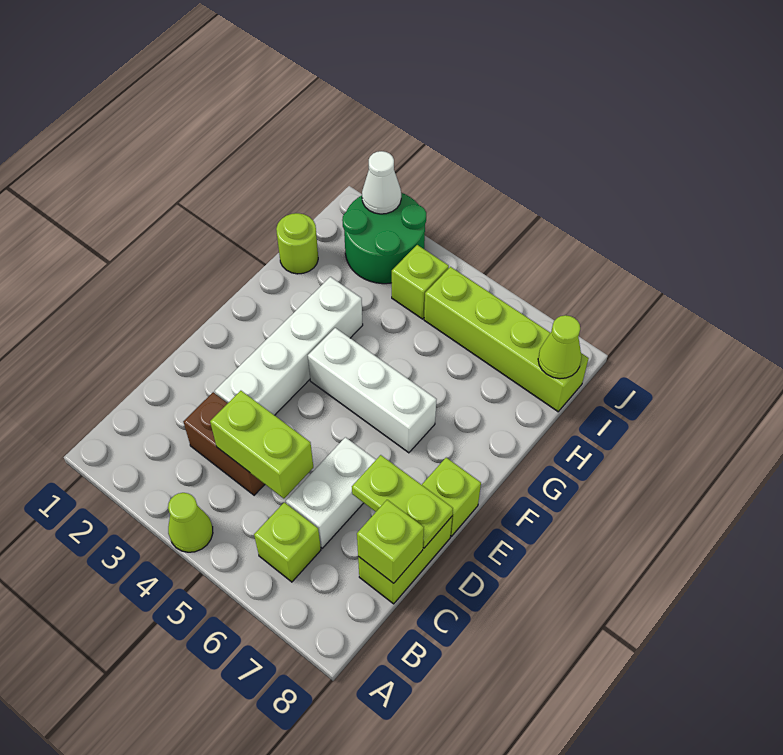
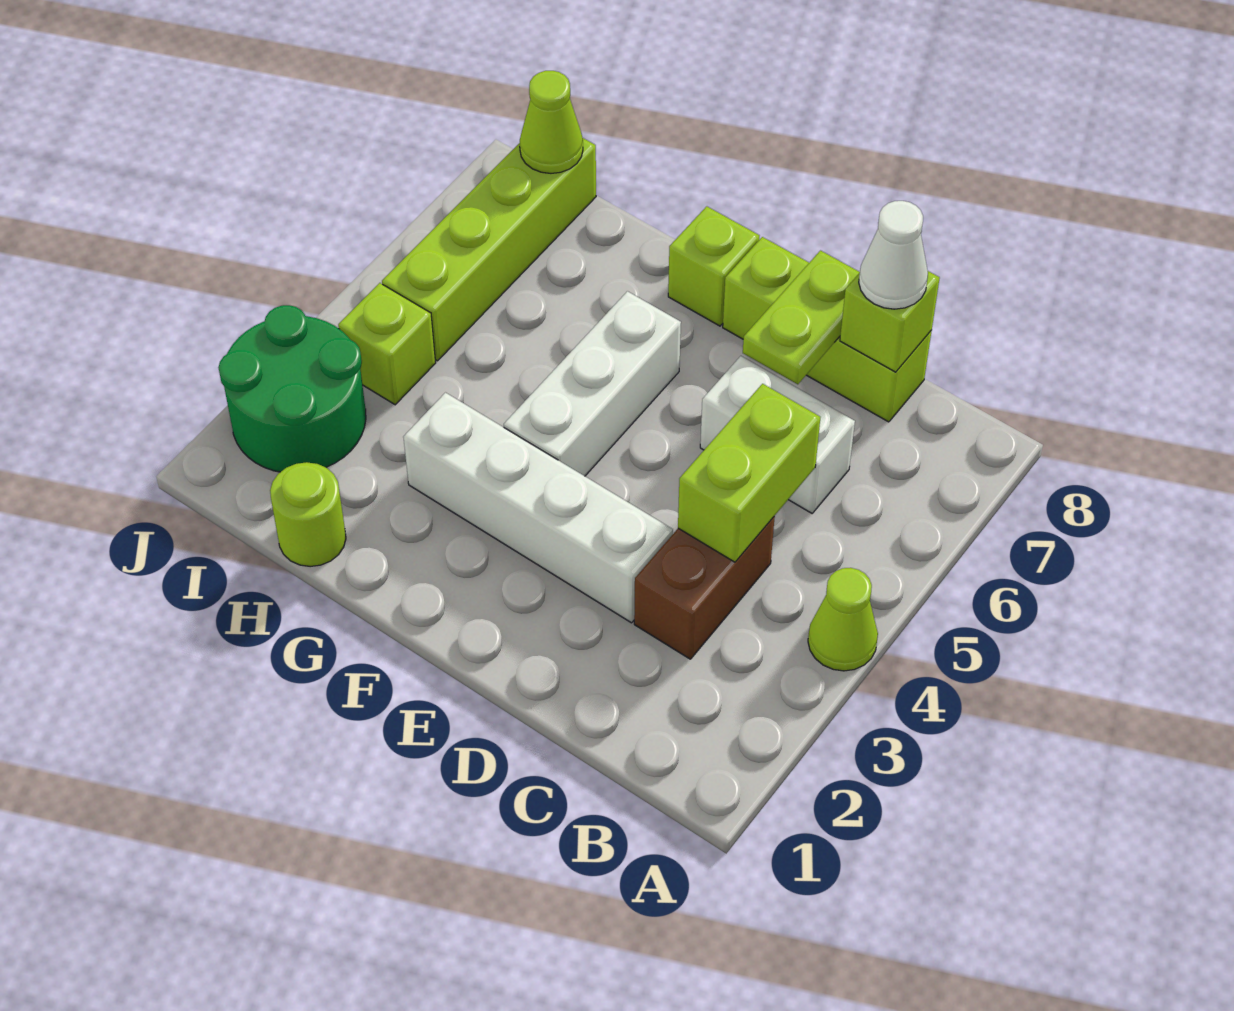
lime 1x1 brick [254,502,321,582] -> lime 1x1 brick moved to [668,206,759,326]
white 1x1 cone [362,151,401,214] -> white 1x1 cone moved to [859,201,928,309]

